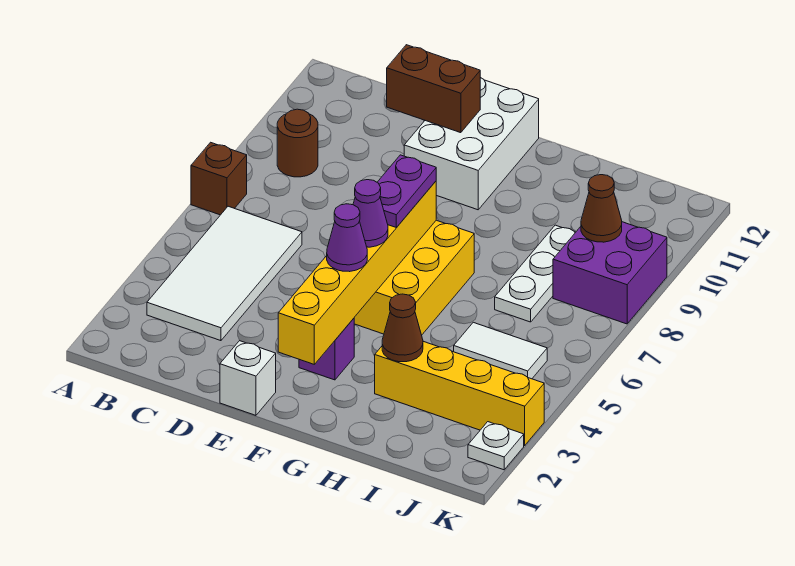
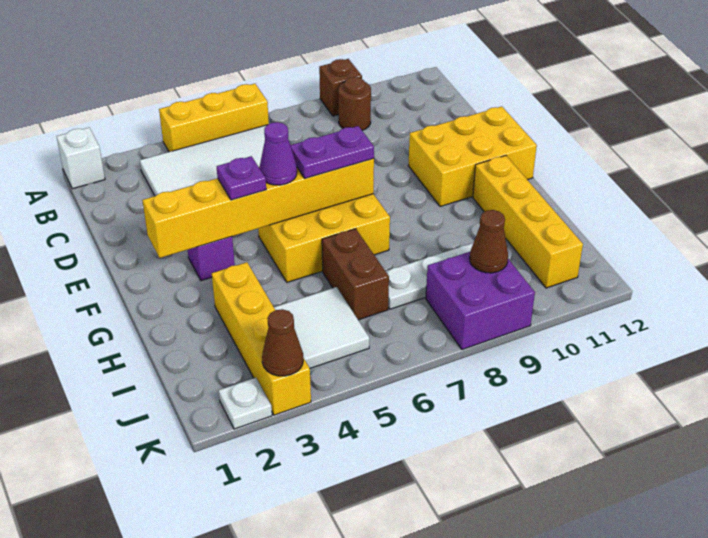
none -> yellow 1x3 brick [159,84,269,152]
brown 1x1 brick [191,142,247,215] -> brown 1x1 brick moved to [319,59,362,116]
brown 1x2 brick [387,45,480,133] -> brown 1x2 brick moved to [322,229,389,320]
white 1x1 brick [220,341,276,415] -> white 1x1 brick moved to [57,128,105,189]
white 2x3 brick [404,78,539,210] -> yellow 2x3 brick [408,106,537,207]
purple 1x1 cone [327,204,367,272] -> purple 1x1 plate [217,156,266,200]
none -> yellow 1x4 brick [473,156,583,288]
brown 1x1 cone [382,294,423,362] -> brown 1x1 cone moved to [262,309,303,376]
white 1x2 tile [454,322,547,379] -> white 2x2 tile [274,287,369,368]

